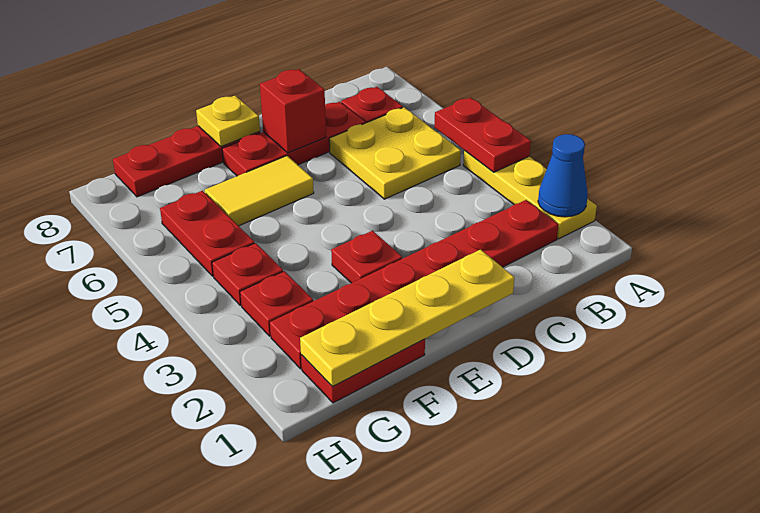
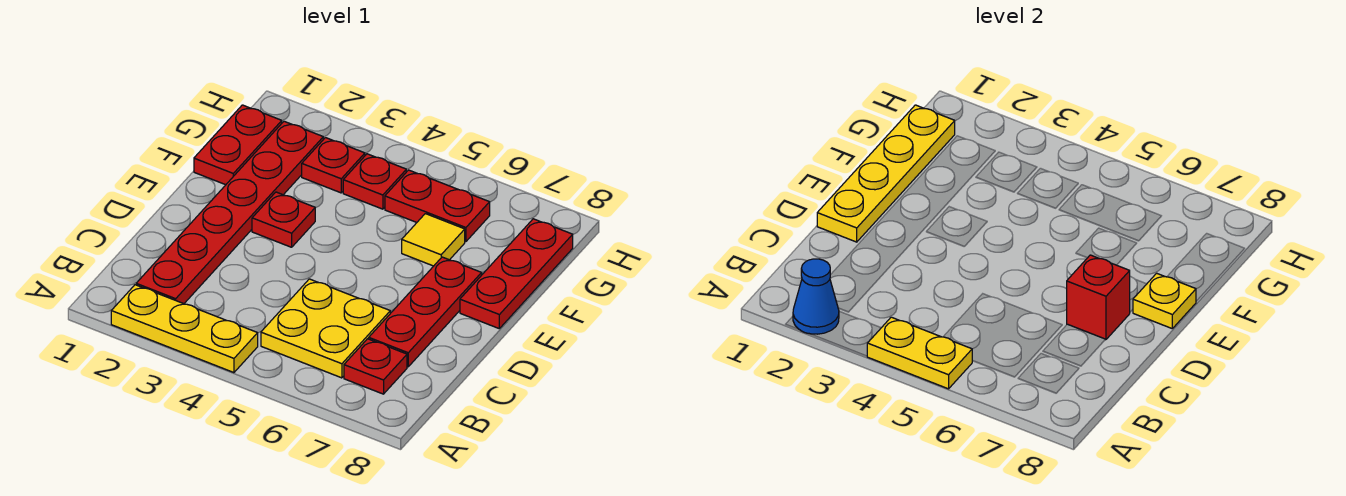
red 1x2 plate [434,97,531,172] -> yellow 1x2 plate [867,317,972,389]
yellow 1x2 tile [205,156,314,226] -> yellow 1x1 tile [402,214,465,266]

